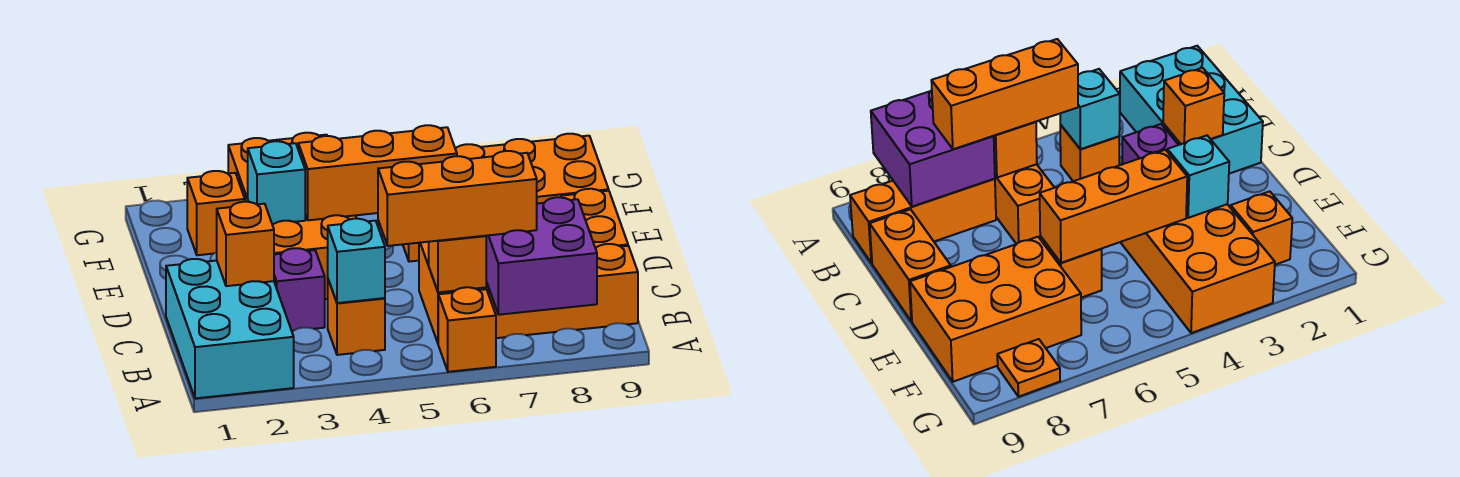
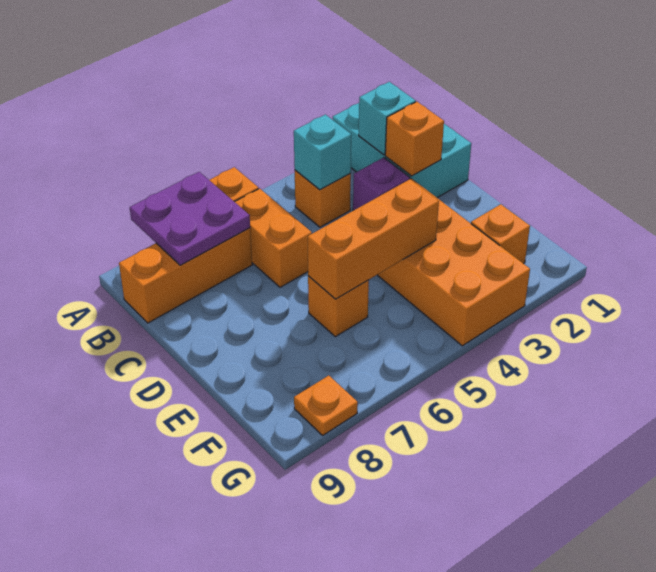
purple 2x2 brick [486,197,597,315] -> purple 2x2 plate [130,172,250,265]
orange 1x3 brick [378,151,537,246] -> none
orange 1x1 brick [429,236,486,292] -> none
orange 1x2 brick [561,189,628,248] -> none
cyan 1x1 brick [248,141,305,224] -> cyan 1x1 brick moved to [359,82,416,155]
orange 2x3 brick [455,134,609,204] -> none

